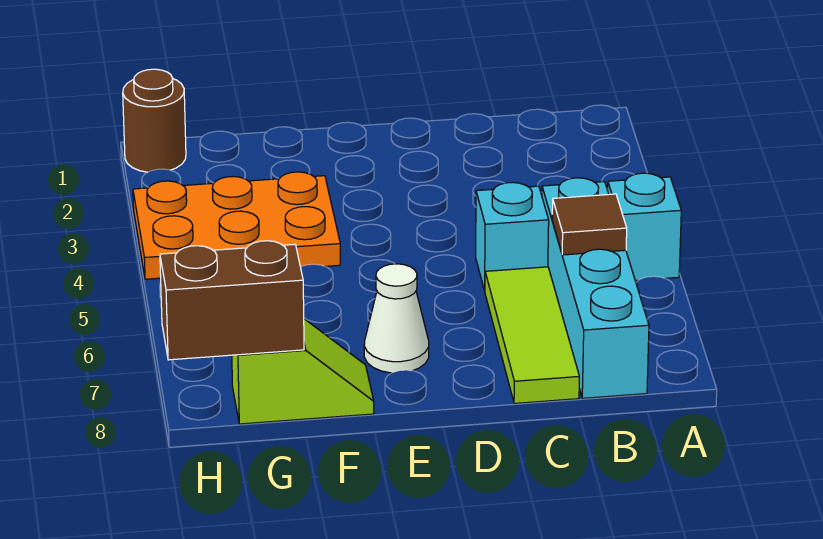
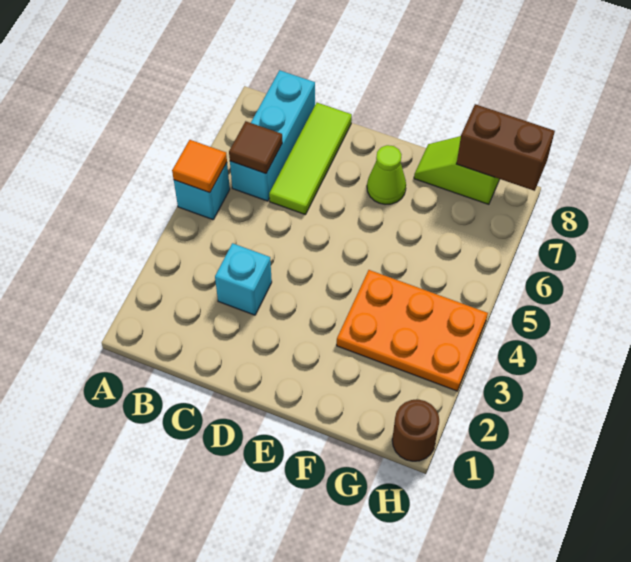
none -> orange 1x1 tile [172,140,227,193]
cyan 1x4 brick [542,178,649,398] -> cyan 1x3 brick [230,70,315,201]
cyan 1x1 brick [476,182,549,291] -> cyan 1x1 brick moved to [215,243,272,315]
white 1x1 cone [364,264,429,373] -> lime 1x1 cone [367,145,406,204]

